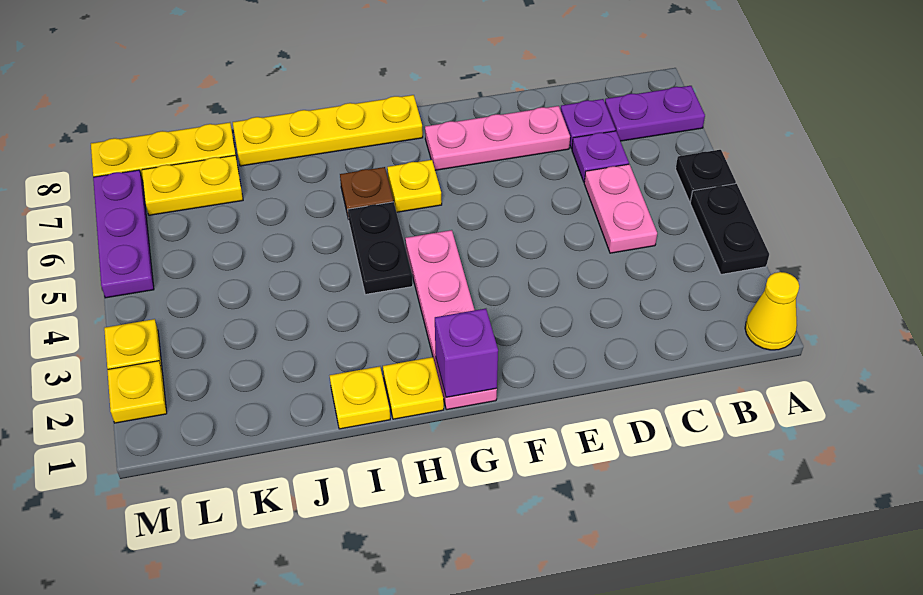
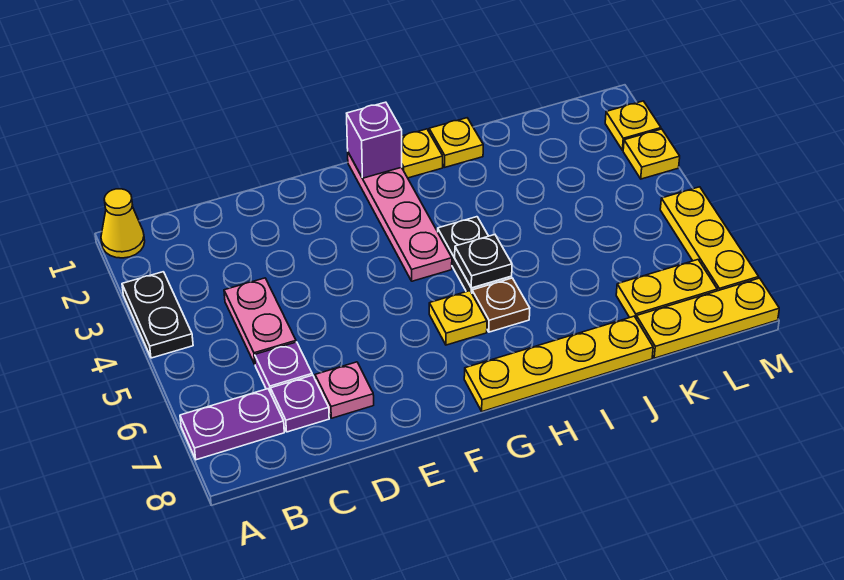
black 1x1 plate [676,150,736,202] -> black 1x1 plate moved to [455,235,512,288]
pink 1x3 plate [425,106,570,170] -> pink 1x1 plate [315,362,374,418]
purple 1x3 plate [93,170,154,298] -> yellow 1x3 plate [660,187,759,291]

